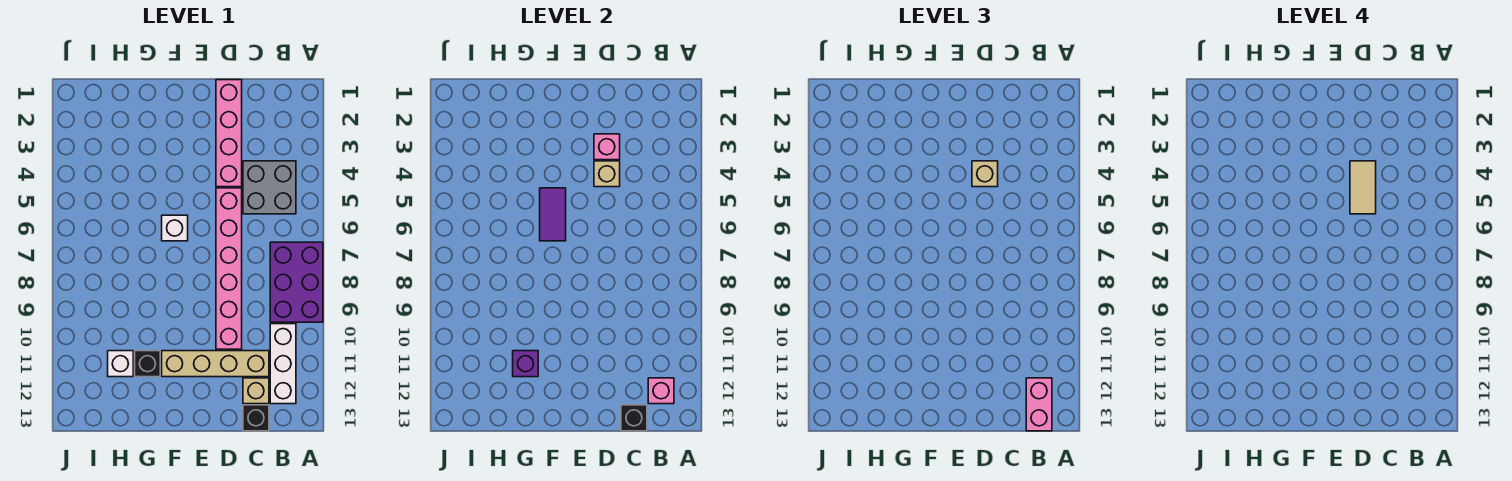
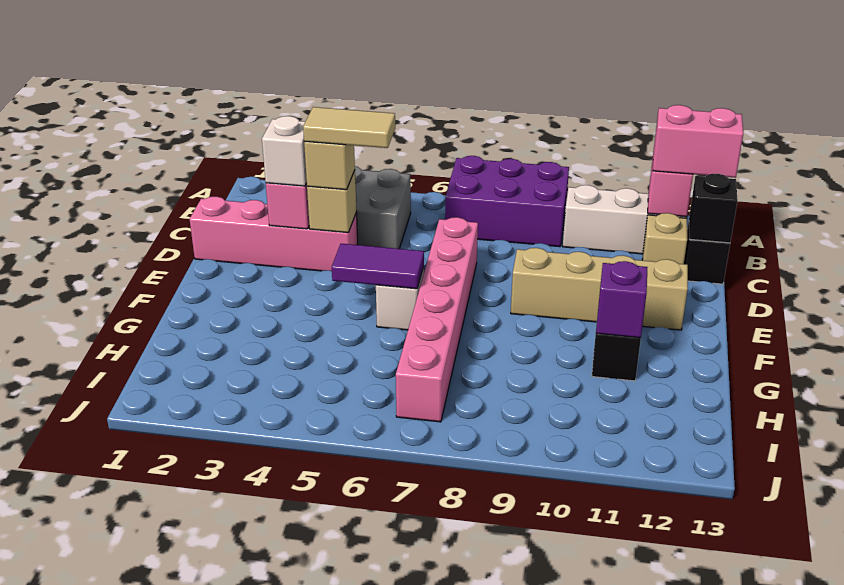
tan 1x4 brick [162,351,269,377] -> tan 1x4 brick turned to [511,248,688,330]
pink 1x6 brick [216,188,242,349] -> pink 1x6 brick turned to [396,217,478,422]
white 1x1 brick [108,351,133,377] -> white 1x1 brick moved to [262,116,307,186]

